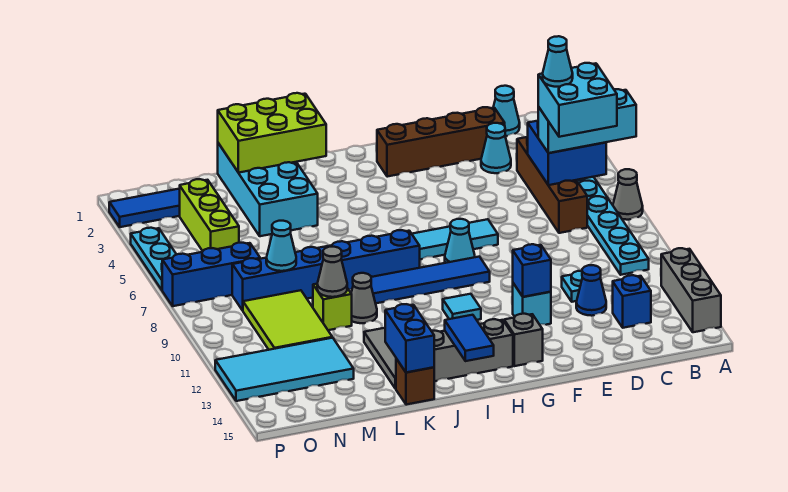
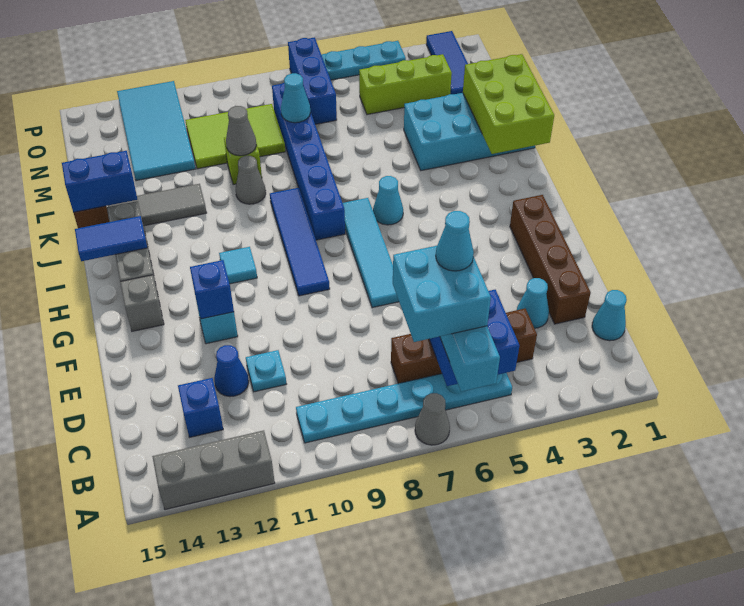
cyan 1x1 cone [445,219,475,263] -> cyan 1x1 cone moved to [373,176,403,225]

